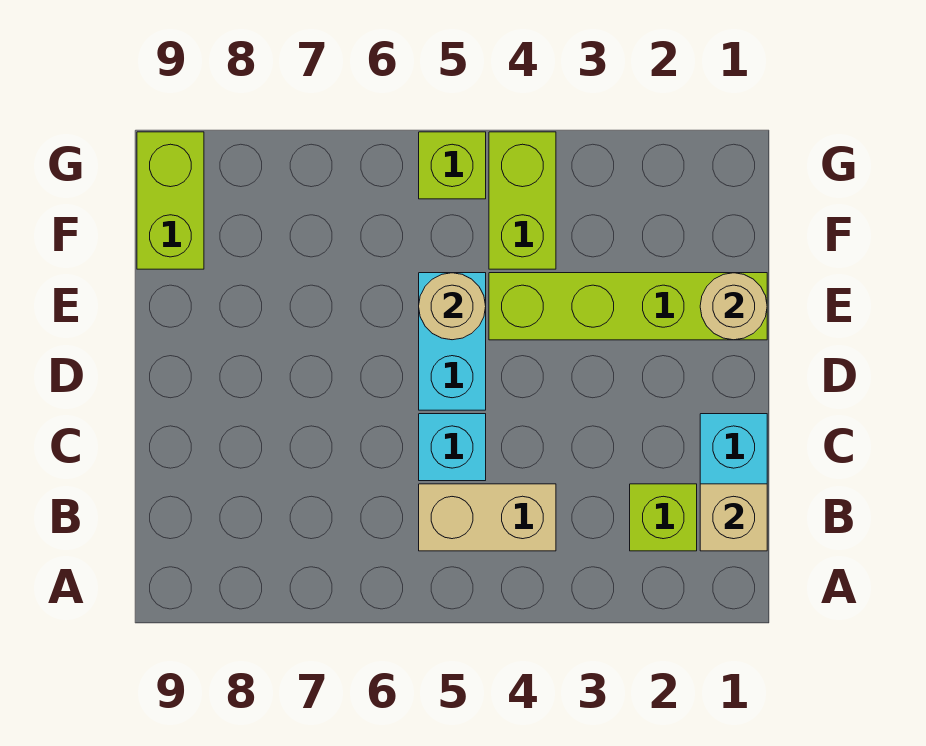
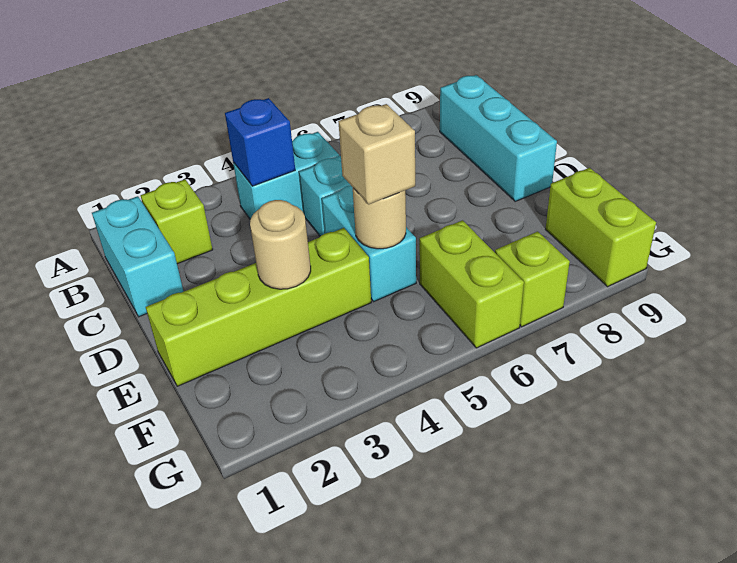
tan 1x1 brick [700,484,767,551] -> tan 1x1 brick moved to [338,104,415,205]
tan 1x2 brick [419,484,556,551] -> cyan 1x2 brick [233,132,339,219]
none -> blue 1x1 brick [225,98,295,186]
none -> cyan 1x3 brick [440,75,557,201]
tan 1x1 round brick [700,273,767,340] -> tan 1x1 round brick moved to [250,200,311,289]
lime 1x2 brick [489,132,556,269] -> lime 1x2 brick moved to [419,220,524,348]
lime 1x1 brick [419,132,486,199] -> lime 1x1 brick moved to [495,231,570,327]

